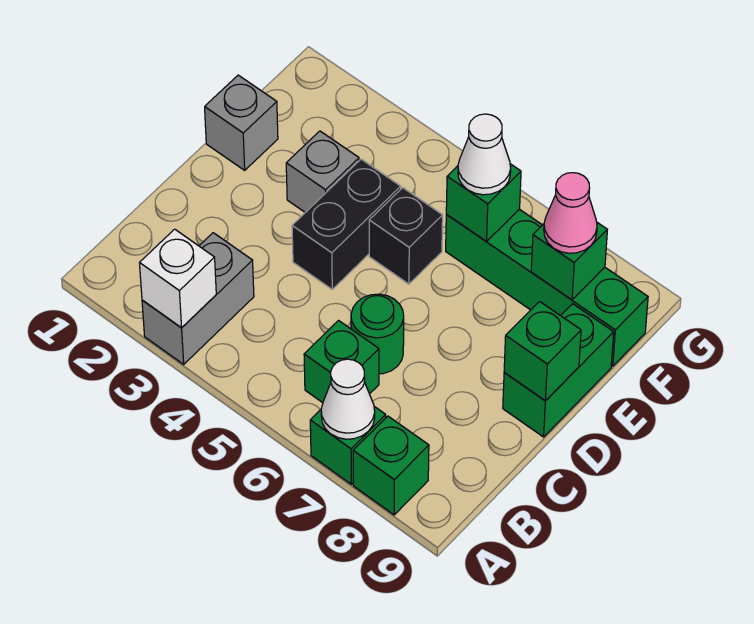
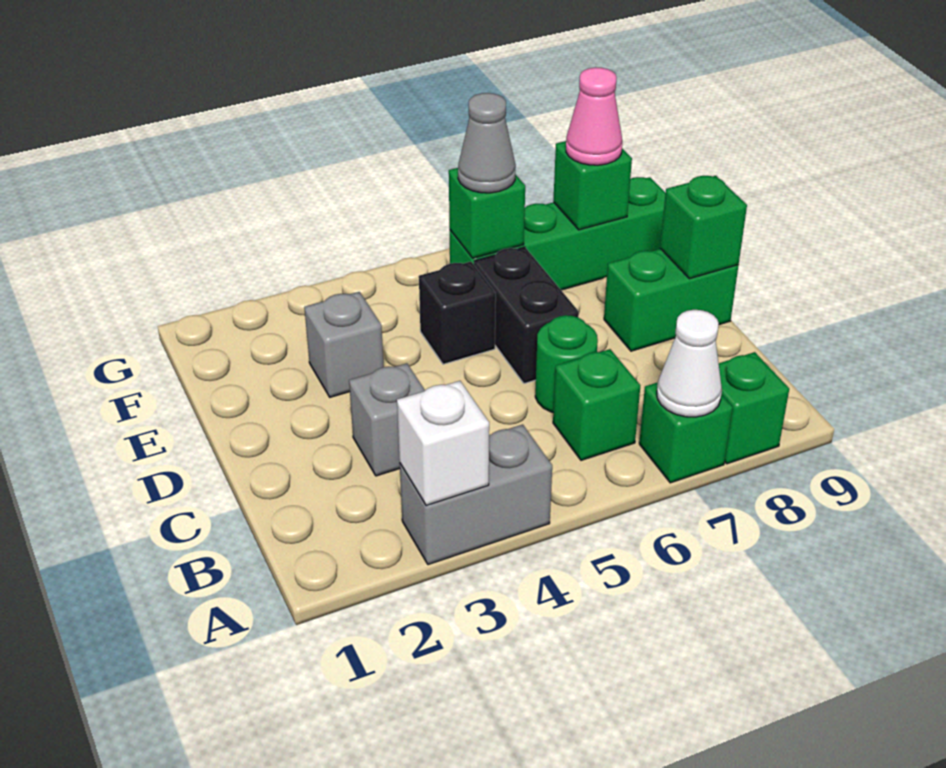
grey 1x2 brick [142,233,254,364] -> grey 1x2 brick turned to [400,425,552,565]
black 1x2 brick [292,159,401,289] -> black 1x2 brick moved to [474,247,579,384]
green 1x2 brick [503,304,614,437] -> green 1x2 brick turned to [604,249,738,351]
grey 1x1 brick [205,75,278,170] -> grey 1x1 brick moved to [349,363,425,476]
white 1x1 cone [458,114,511,195] -> grey 1x1 cone [458,93,516,193]

